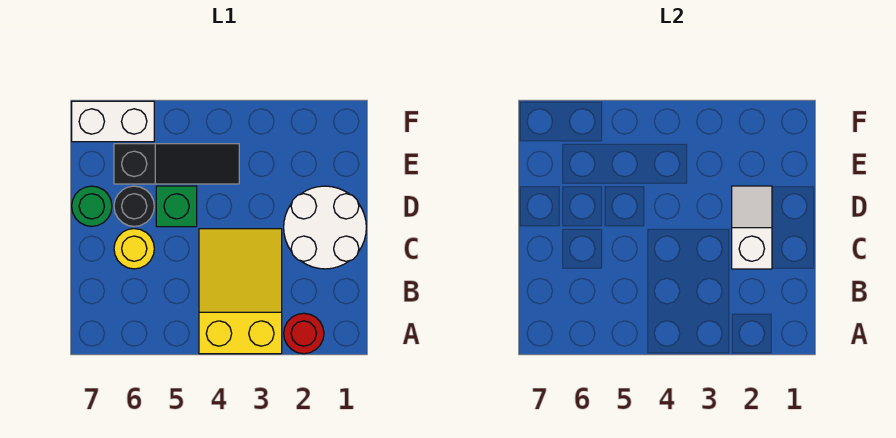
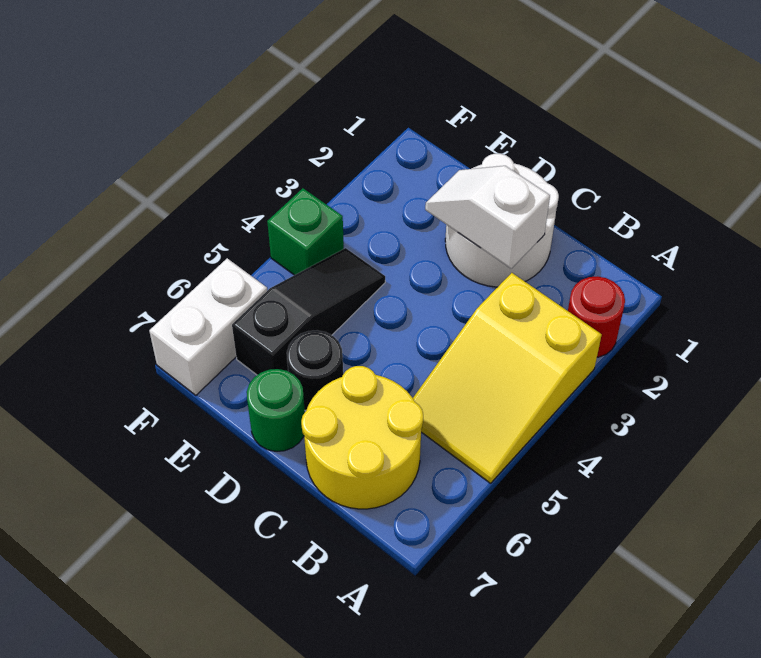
yellow 2x3 slope [199,229,282,354] -> yellow 2x3 slope turned to [413,273,602,483]
yellow 1x1 round brick [114,229,154,269] -> yellow 2x2 round brick [301,366,423,509]
green 1x1 brick [156,186,197,227] -> green 1x1 brick moved to [267,188,344,275]

